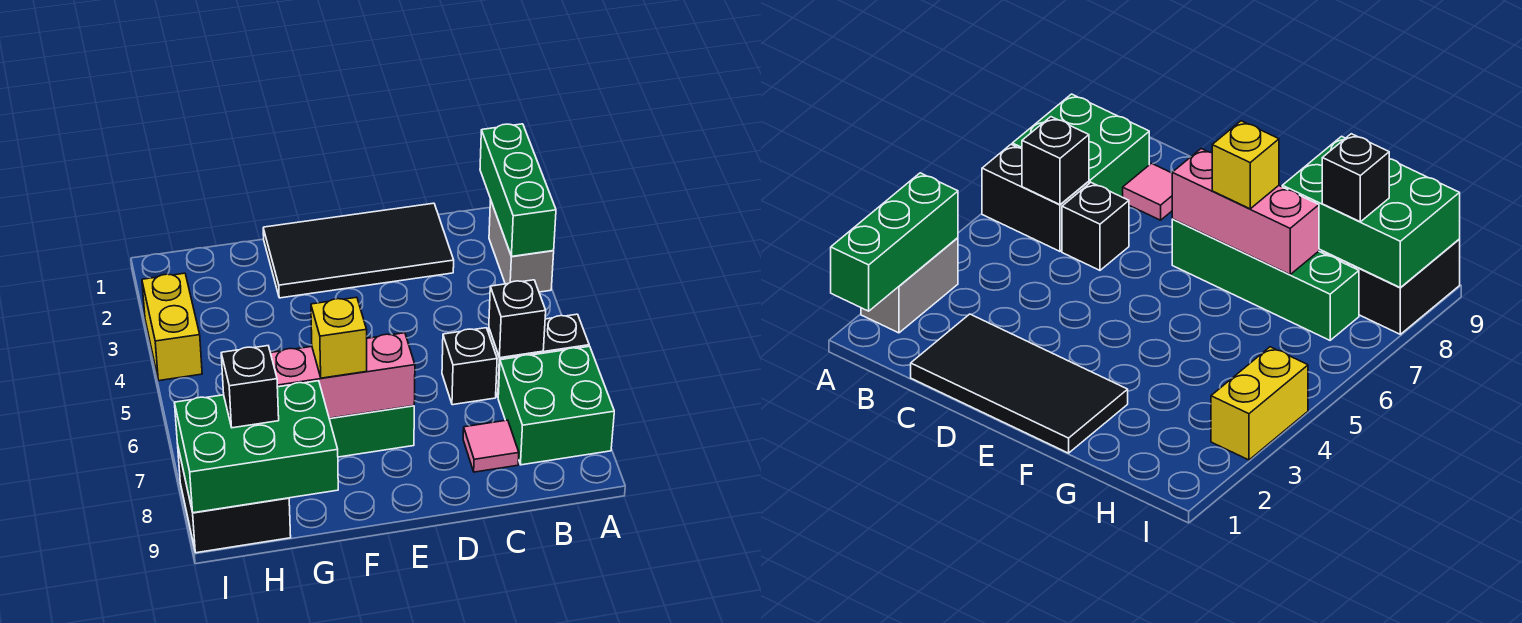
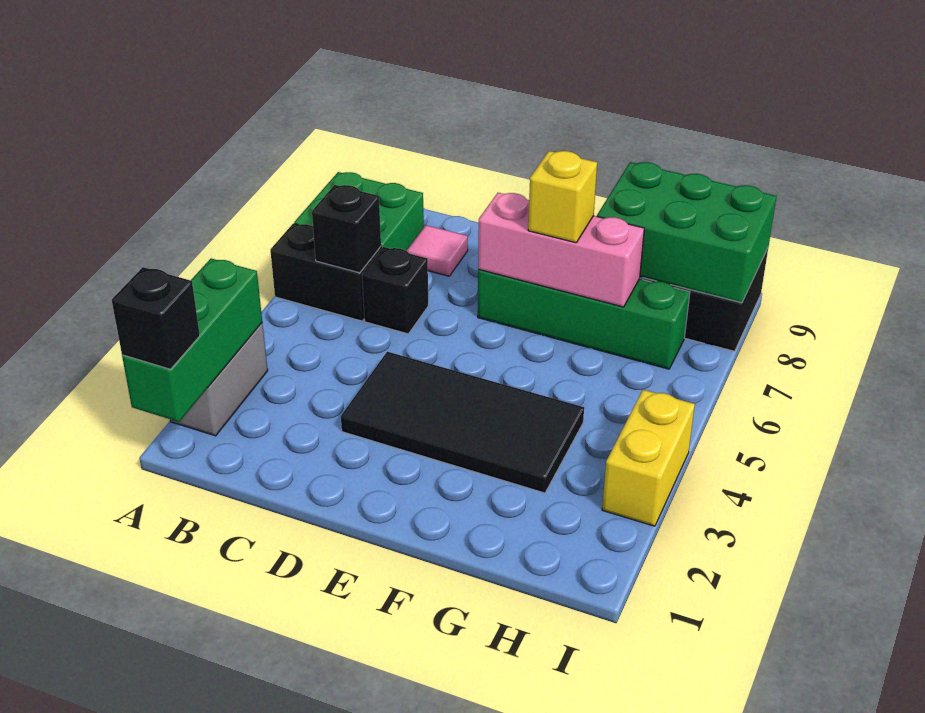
black 2x4 tile [263,203,454,298] -> black 2x4 tile moved to [341,352,584,493]
black 1x1 brick [221,346,279,428] -> black 1x1 brick moved to [112,267,200,369]

